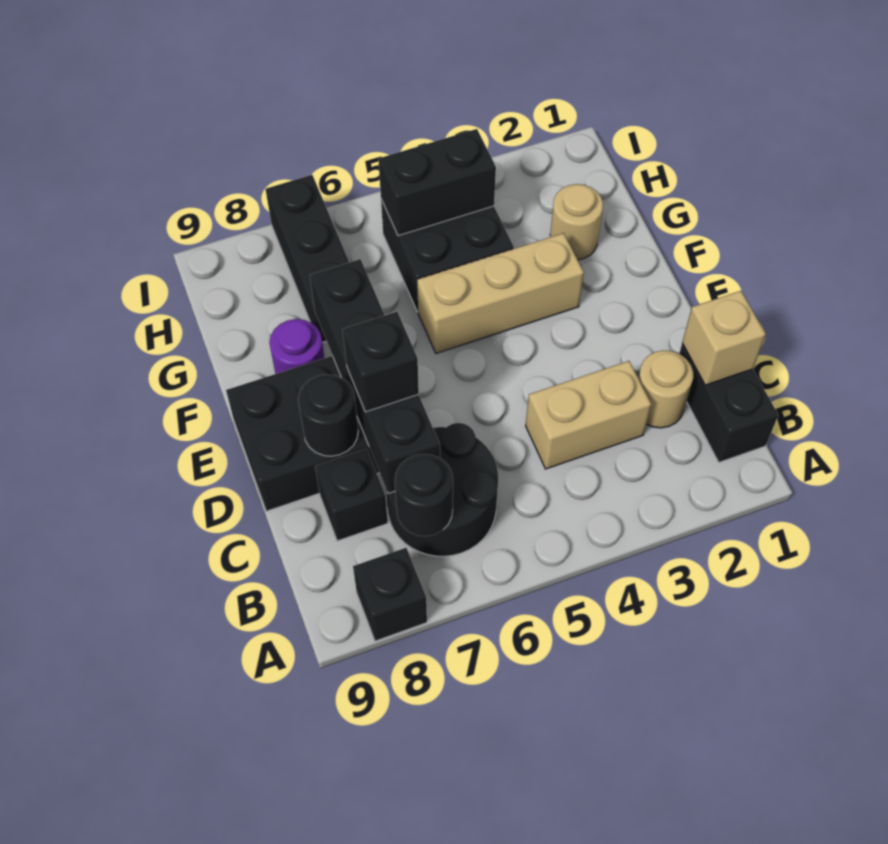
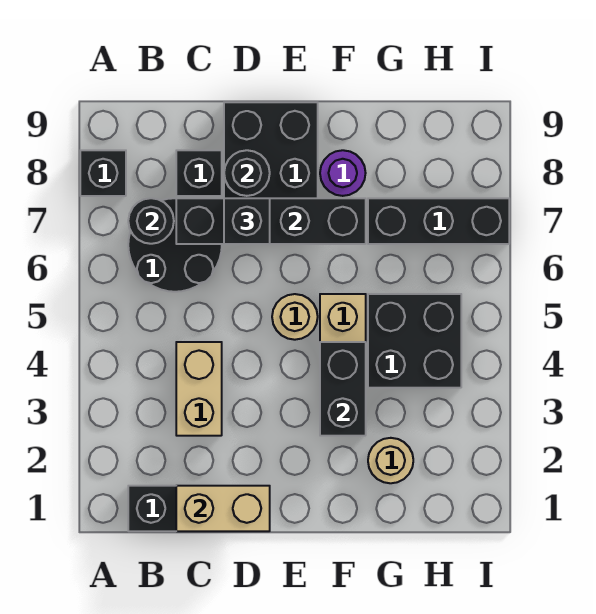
tan 1x1 brick [682,291,766,385] -> tan 1x2 brick [176,486,270,531]
tan 1x1 round brick [638,350,693,428] -> tan 1x1 round brick moved to [272,294,318,340]
black 1x2 brick [379,129,496,236] -> black 1x2 brick moved to [320,342,366,436]

